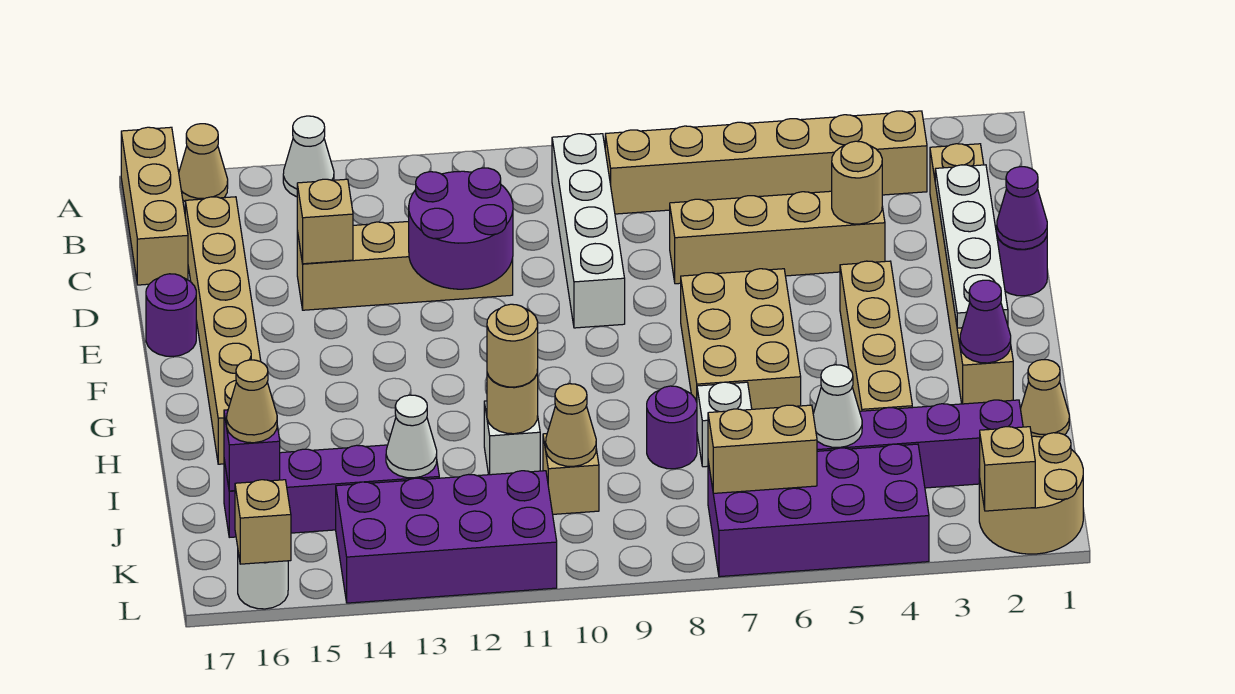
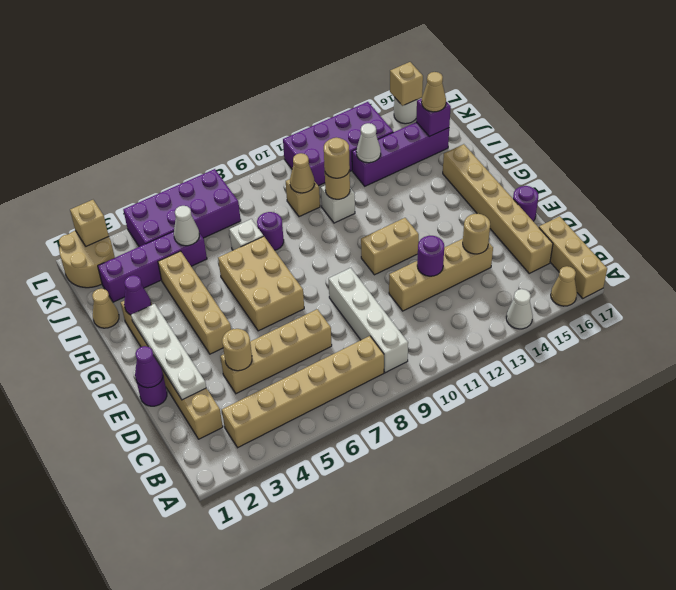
purple 2x2 round brick [409,168,513,289] -> purple 1x1 round brick [417,236,444,276]
tan 1x1 brick [297,179,353,264] -> tan 1x1 round brick [463,214,490,254]
tan 1x2 brick [708,405,817,493] -> tan 1x2 brick moved to [361,218,419,275]

